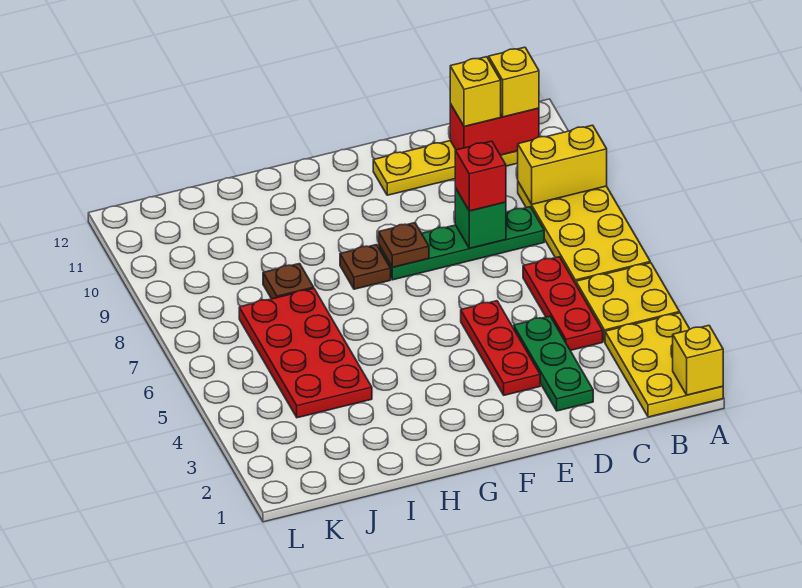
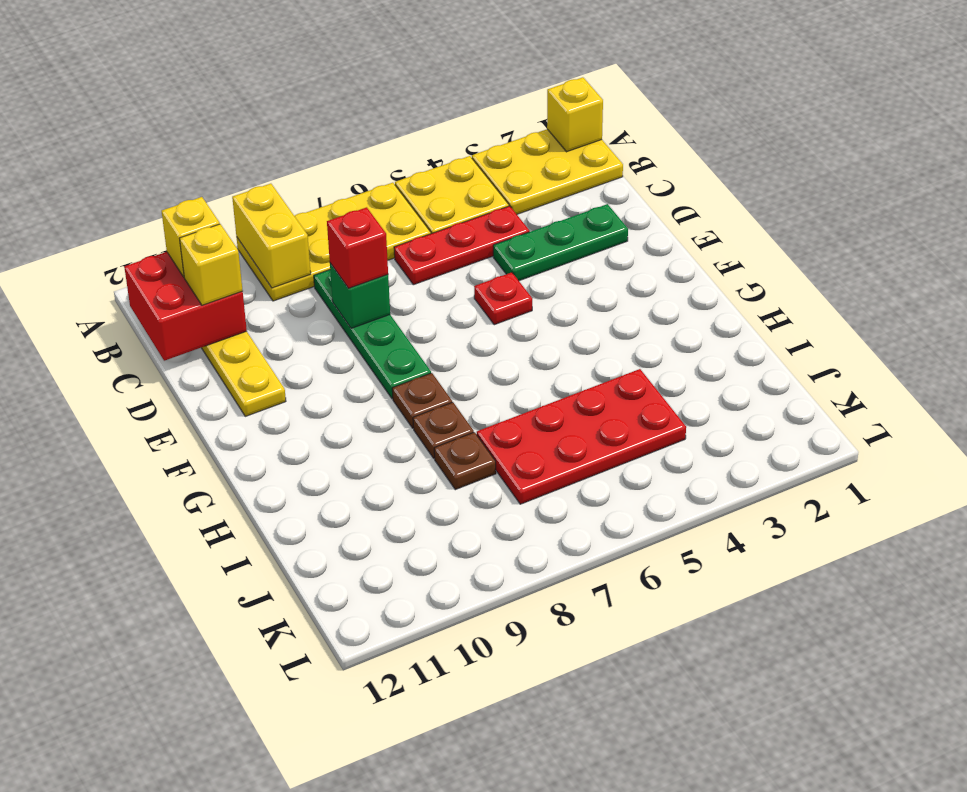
red 1x2 brick [450,104,539,155] -> red 2x2 brick [124,252,247,361]
red 1x3 plate [461,301,540,395] -> red 1x1 plate [474,272,532,325]
brown 1x1 plate [379,223,429,267] -> brown 1x1 plate moved to [413,402,474,458]

